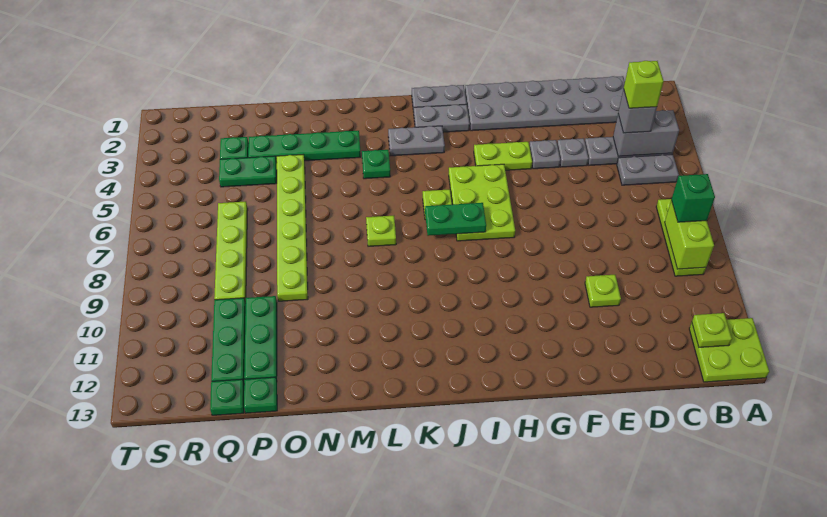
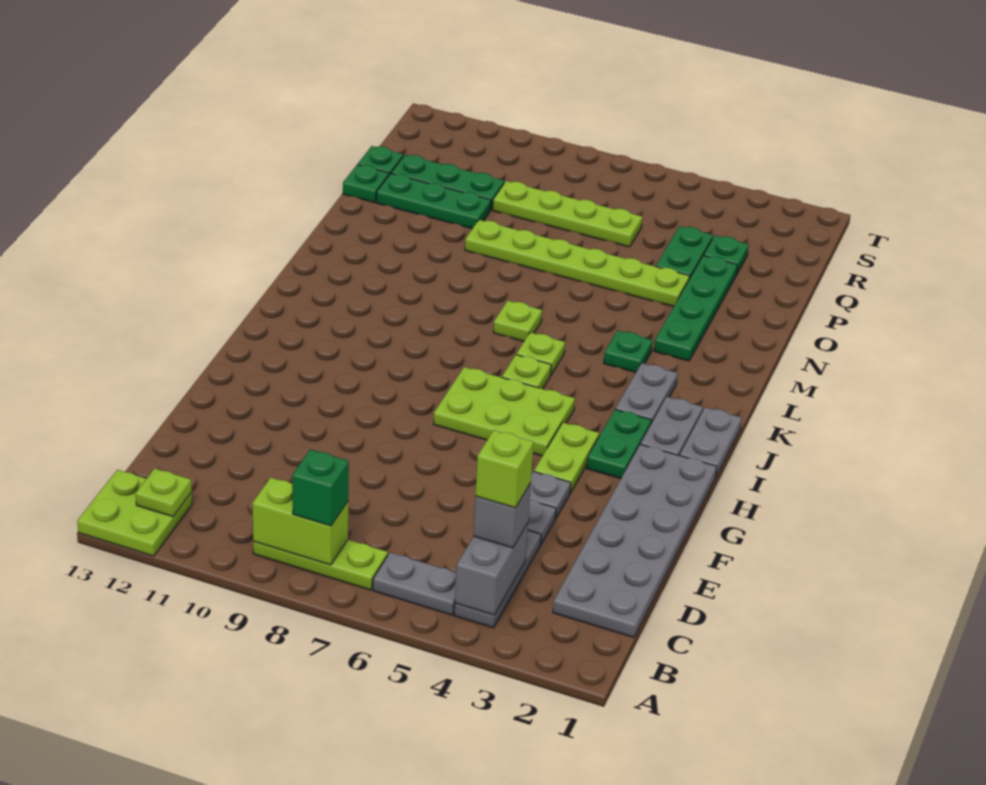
grey 1x2 plate [617,154,679,185] -> grey 1x2 plate turned to [373,553,456,615]
lime 1x1 plate [585,275,621,307] -> lime 1x1 plate moved to [516,332,565,375]
green 1x2 plate [425,203,486,236] -> green 1x2 plate moved to [587,410,651,479]

